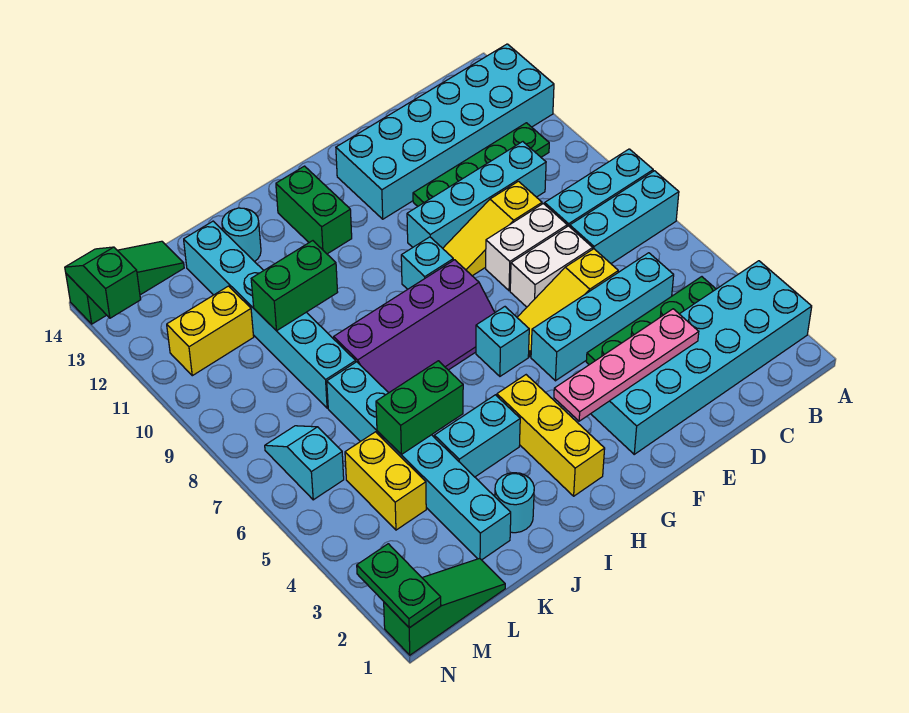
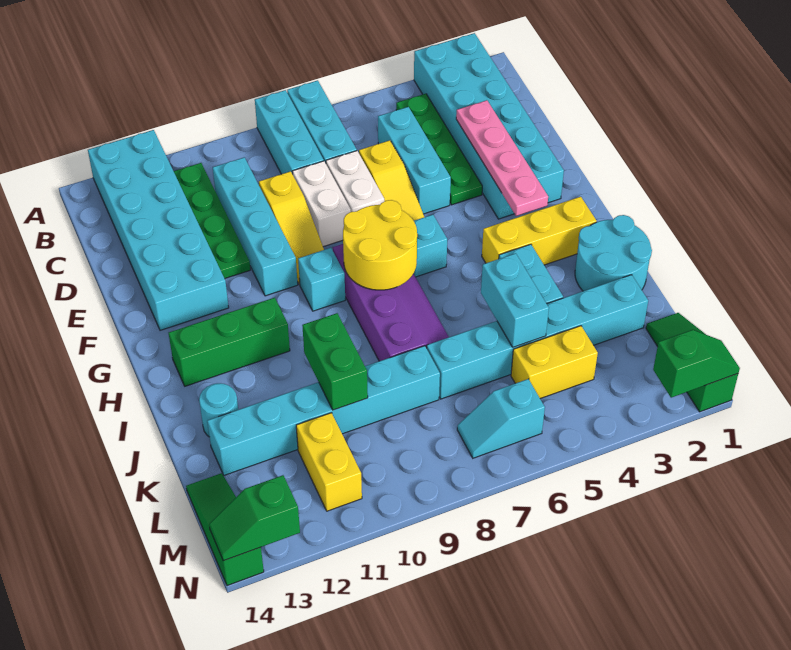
cyan 1x4 brick [531,253,674,381] -> cyan 1x3 brick [378,107,451,214]
none -> yellow 2x2 round brick [343,200,417,290]
green 1x2 brick [276,166,352,254] -> green 1x3 brick [169,298,290,386]
cyan 1x1 round brick [495,473,534,533] -> cyan 2x2 round brick [575,215,652,291]
green 1x2 brick [376,361,463,454] -> cyan 1x2 brick [481,253,549,347]
green 1x2 plate [357,544,441,628] -> green 1x2 slope [653,330,740,398]

